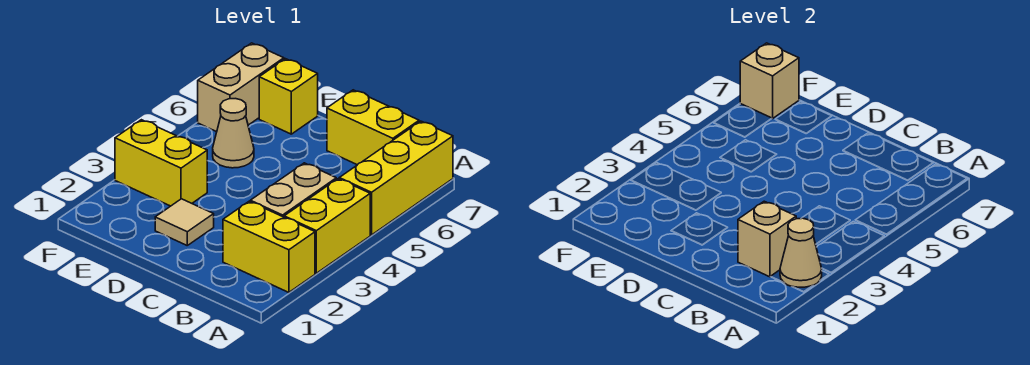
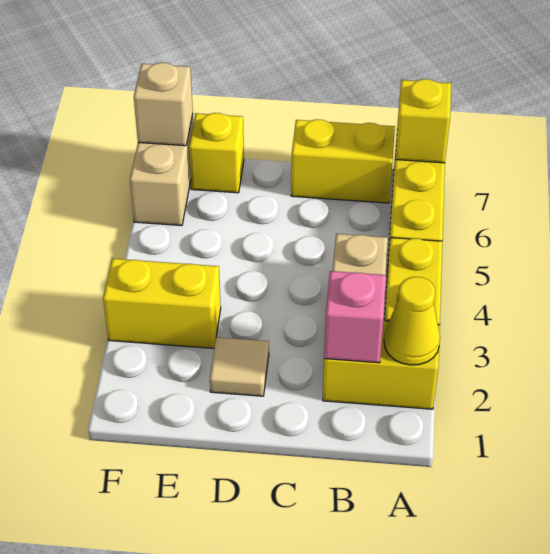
tan 1x1 cone [780,218,822,287] -> yellow 1x1 cone [384,277,440,365]
none -> yellow 1x1 brick [395,79,451,163]
tan 1x1 brick [738,201,796,277] -> pink 1x1 brick [324,271,386,363]
tan 1x1 cone [213,99,254,168] -> none

